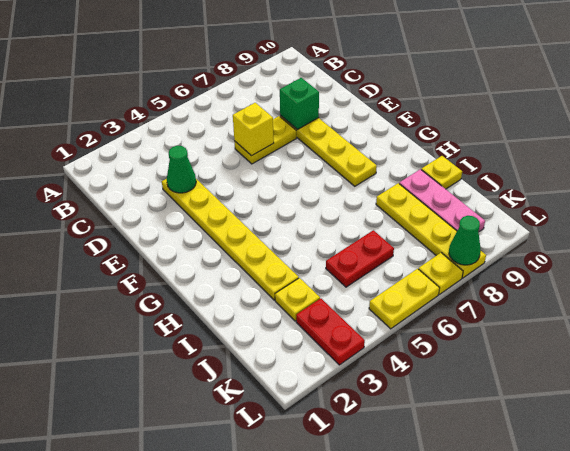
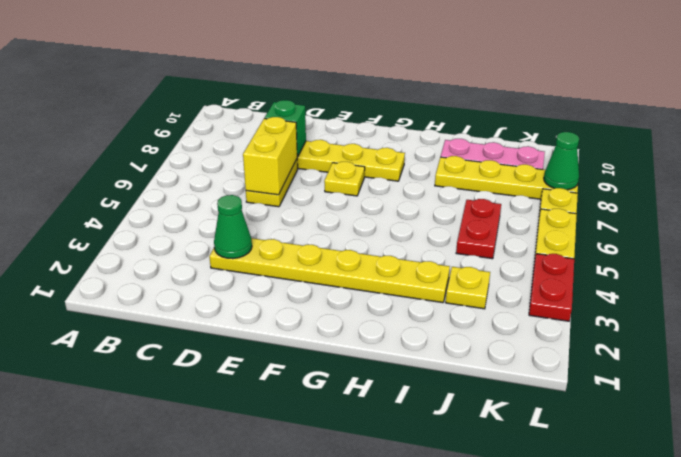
yellow 1x1 brick [233,103,274,156] -> yellow 1x2 brick [243,117,297,195]
yellow 1x1 plate [421,156,462,189] -> yellow 1x1 plate moved to [324,162,365,196]
red 1x2 plate [296,298,365,365] -> red 1x2 plate turned to [529,254,574,321]

